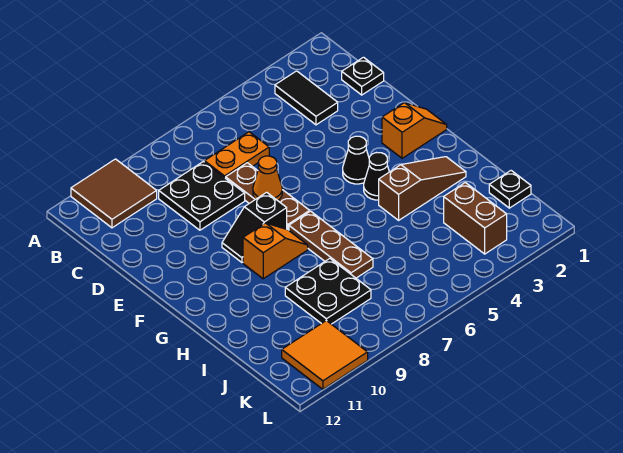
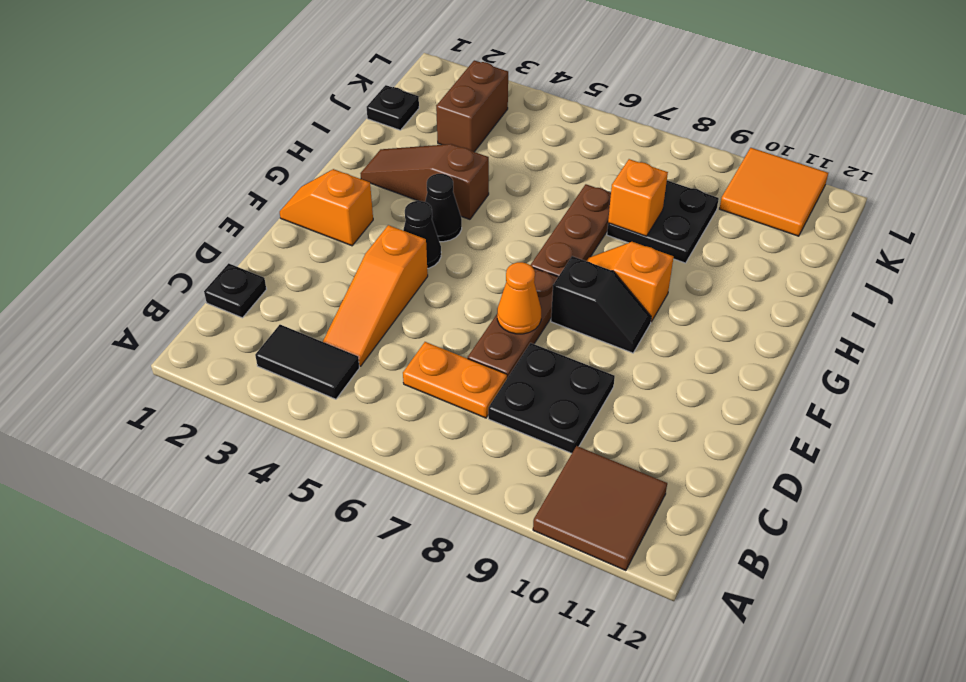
black 1x2 tile [275,71,338,125] -> black 1x2 tile turned to [255,325,359,399]
none -> orange 1x3 slope [323,225,428,366]
none -> orange 1x1 brick [608,159,668,236]

